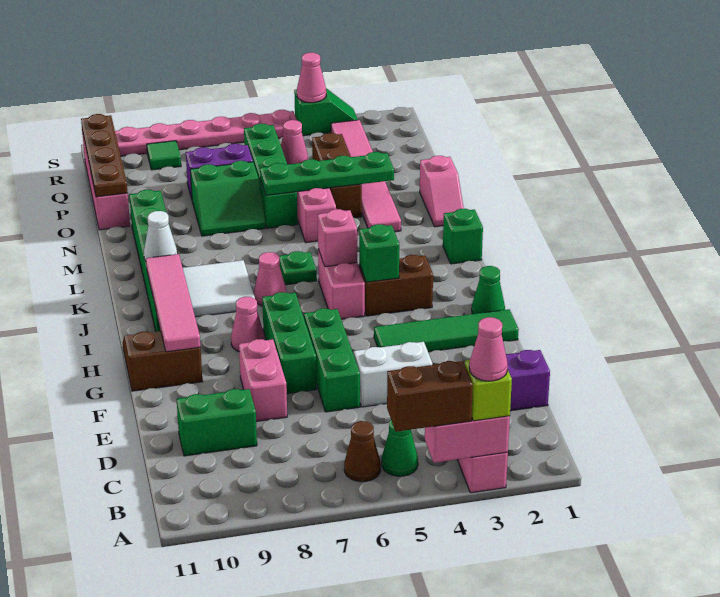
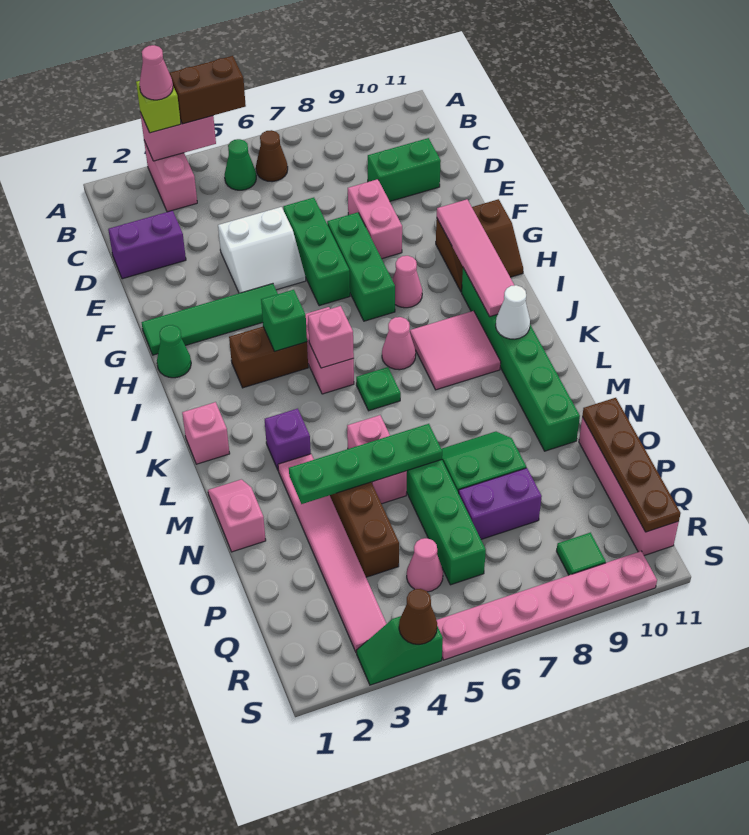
white 2x2 tile [183,260,255,317] -> pink 2x2 tile [410,311,501,390]
green 1x1 brick [443,209,483,264] -> pink 1x1 brick [182,402,230,464]
none -> purple 1x1 brick [265,409,311,470]
pink 1x1 cone [297,53,326,103] -> brown 1x1 cone [399,589,437,644]

